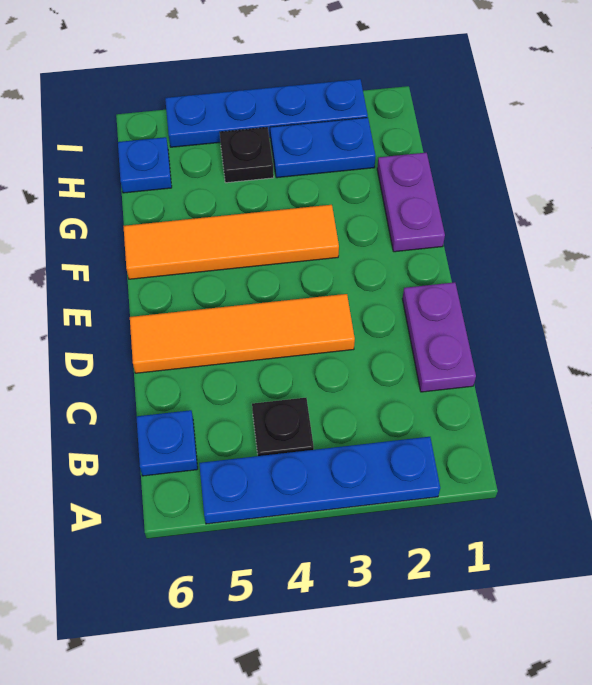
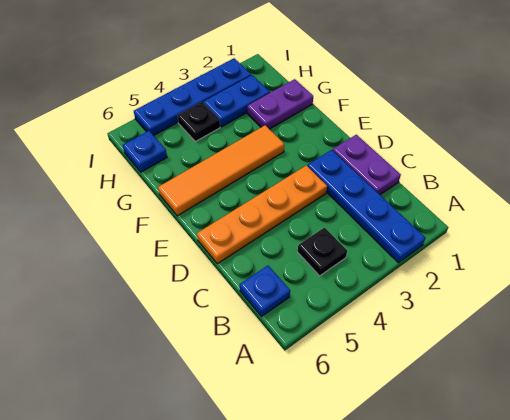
blue 1x4 plate [199,437,440,524] -> blue 1x4 plate turned to [308,150,425,263]
orange 1x4 tile [130,294,355,373] -> orange 1x4 plate [197,165,327,264]
purple 1x2 plate [377,153,445,252] -> purple 1x2 plate turned to [247,79,313,129]

